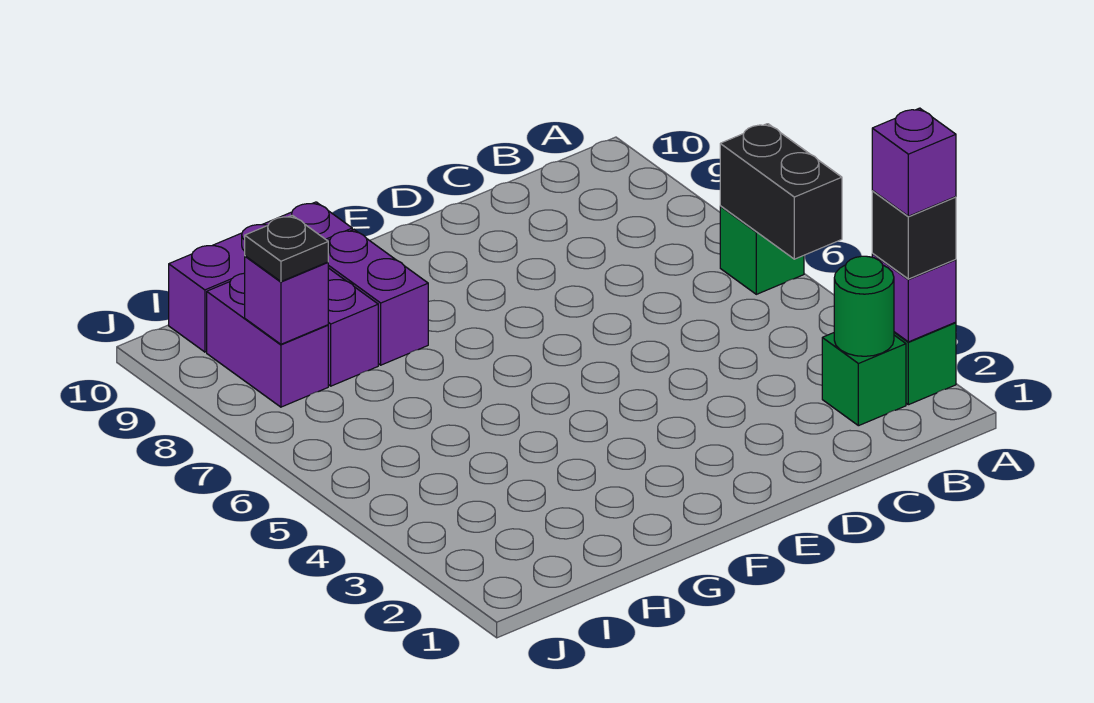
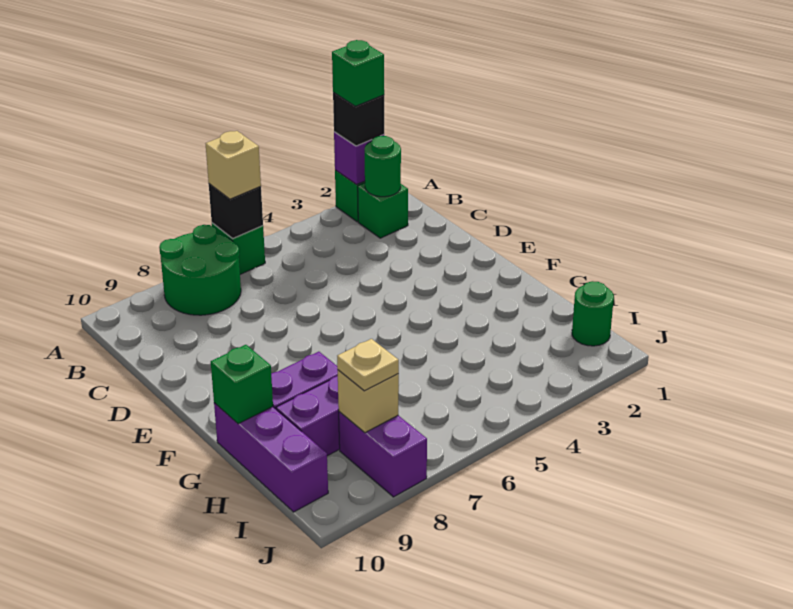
purple 1x1 brick [872,108,956,216] -> green 1x1 brick [332,40,384,106]
black 1x2 brick [720,124,842,259] -> black 1x1 brick [209,184,263,239]
none -> tan 1x1 brick [206,131,261,199]
none -> green 2x2 round brick [159,225,241,315]
none -> green 1x1 brick [211,345,273,424]
none -> green 1x1 round brick [572,281,614,346]
purple 1x2 brick [207,273,328,407] -> purple 1x2 brick turned to [339,412,427,497]
purple 1x1 brick [245,256,328,344] -> tan 1x1 brick [338,370,399,433]
black 1x1 plate [245,215,328,281] -> tan 1x1 plate [337,339,399,391]

